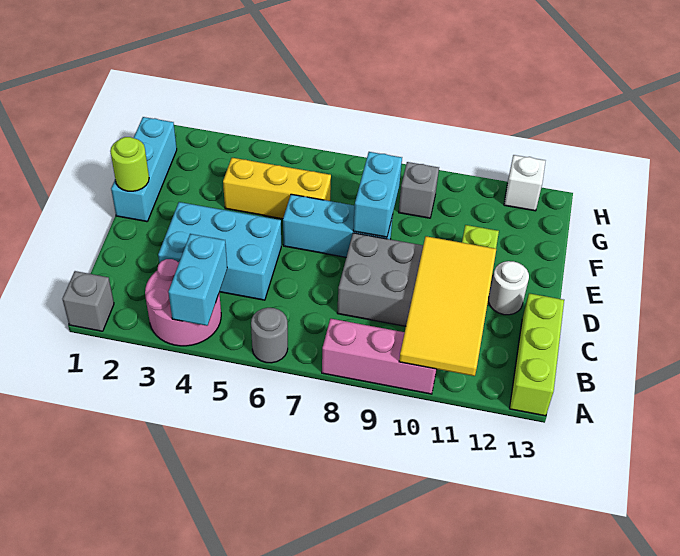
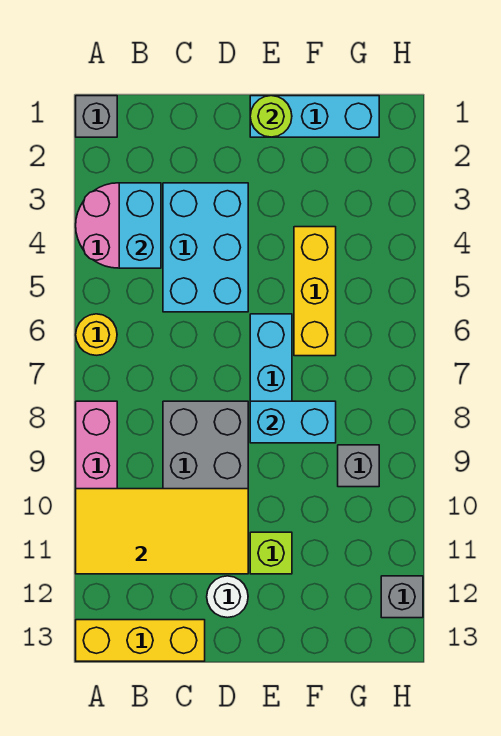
cyan 1x2 brick [168,234,227,326] -> cyan 1x2 brick turned to [119,183,161,268]
grey 1x1 round brick [251,308,288,363] -> yellow 1x1 round brick [76,314,117,355]
lime 1x3 brick [510,293,564,416] -> yellow 1x3 brick [76,620,205,661]
white 1x1 brick [504,155,545,211] -> grey 1x1 brick [381,576,423,618]

